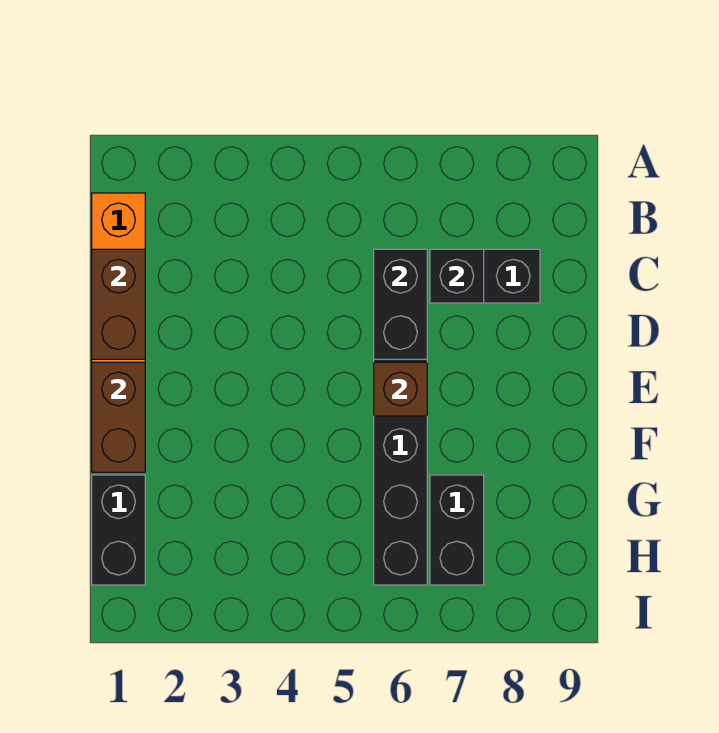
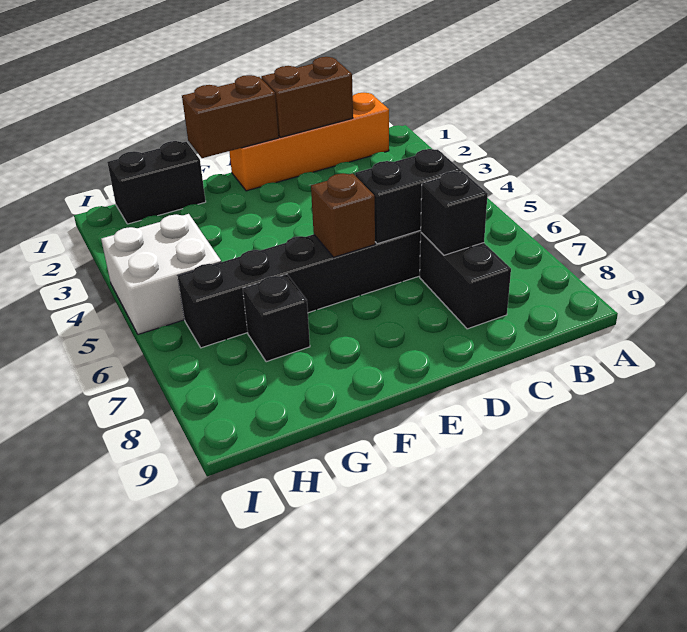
black 1x2 brick [430,475,484,585] -> black 1x1 brick [243,274,310,362]
none -> white 2x2 brick [101,214,221,334]

